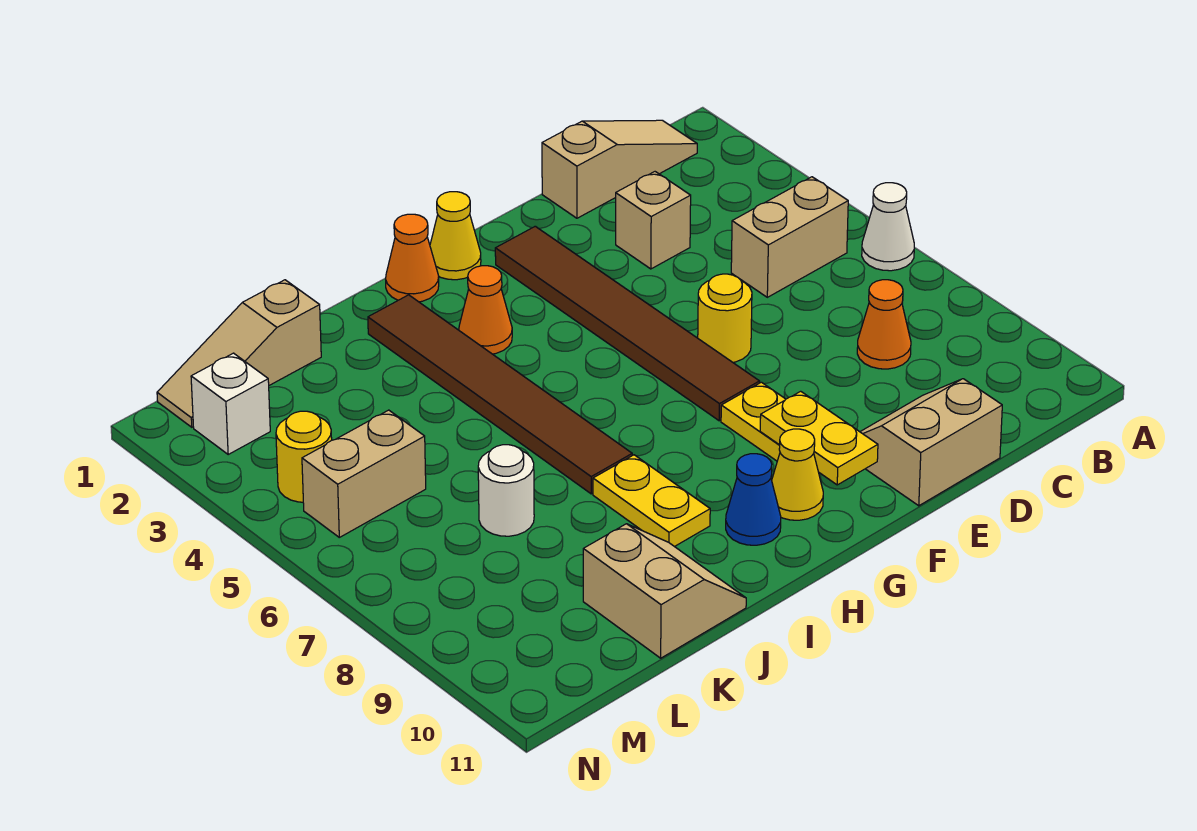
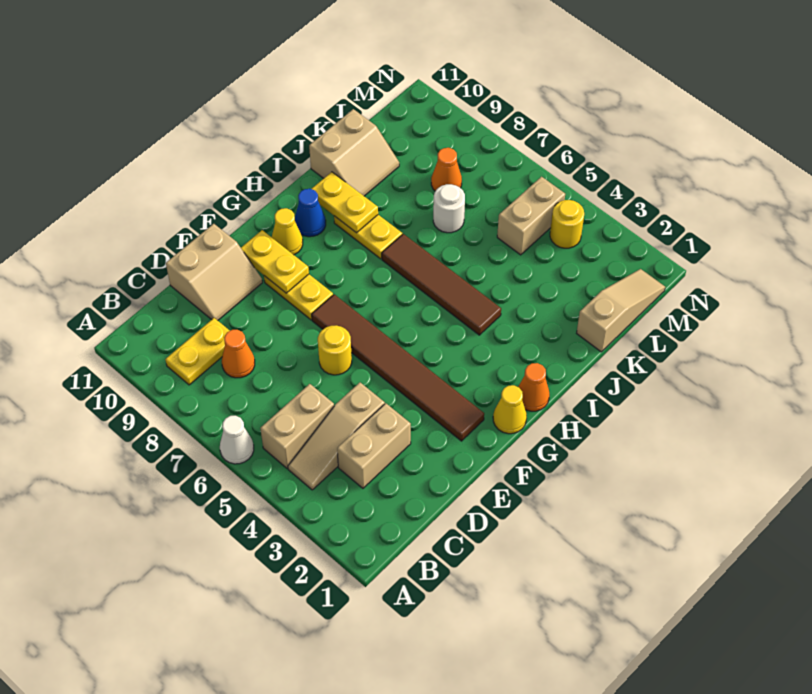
tan 1x3 slope [542,120,697,218] -> tan 1x3 slope moved to [288,383,385,490]
none -> yellow 1x2 plate [165,318,230,385]
tan 1x1 brick [616,172,691,269] -> tan 1x2 brick [337,403,411,488]
orange 1x1 cone [459,266,512,354] -> orange 1x1 cone moved to [431,148,462,191]
brown 1x6 tile [368,295,632,494] -> brown 1x4 tile [382,234,501,335]
none -> yellow 1x2 plate [312,172,378,233]
tan 2x2 slope [583,524,746,658] -> tan 2x2 slope turned to [309,109,399,196]
white 1x1 brick [191,353,270,454] -> none

